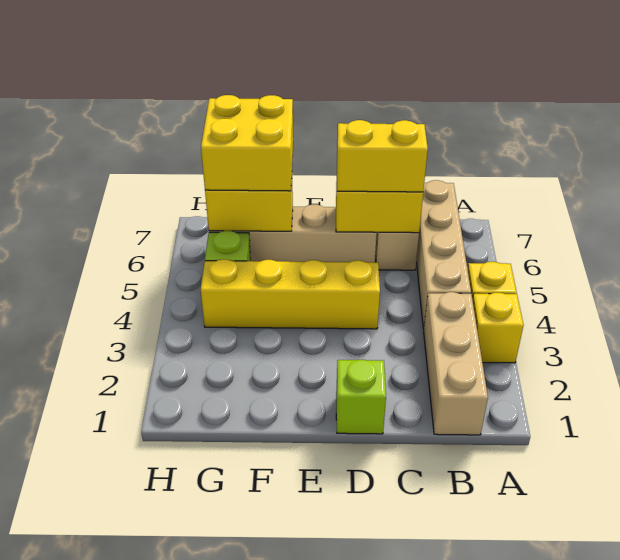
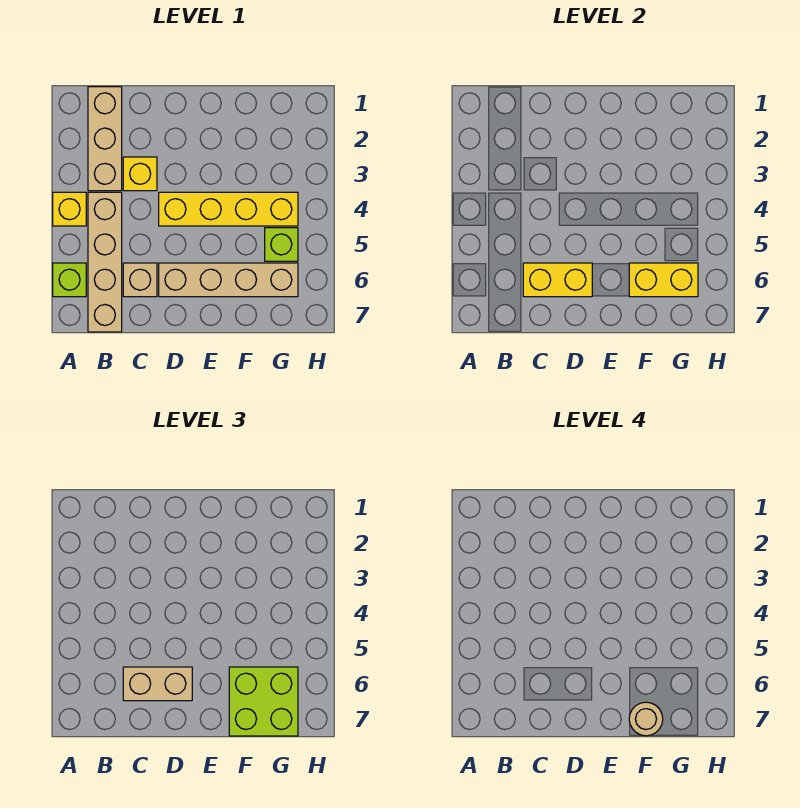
yellow 1x1 brick [472,292,524,363] -> yellow 1x1 brick moved to [123,157,157,191]
yellow 1x2 brick [337,120,428,192] -> tan 1x2 brick [123,667,192,701]
lime 1x1 brick [336,360,386,434] -> lime 1x1 brick moved to [53,263,86,297]
yellow 2x2 brick [201,95,293,191] -> lime 2x2 brick [229,667,298,736]
none -> tan 1x1 round brick [629,702,663,736]

